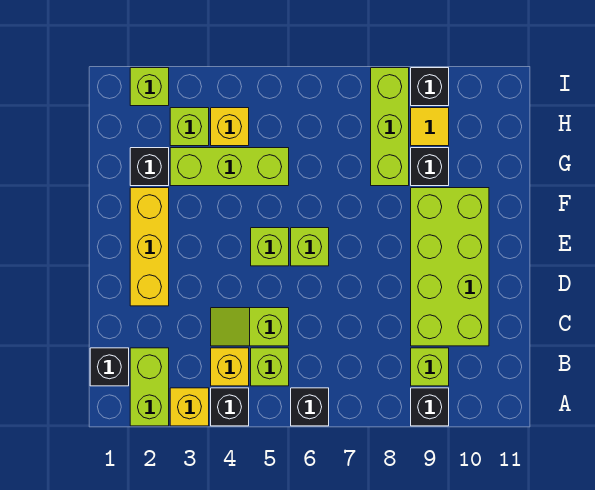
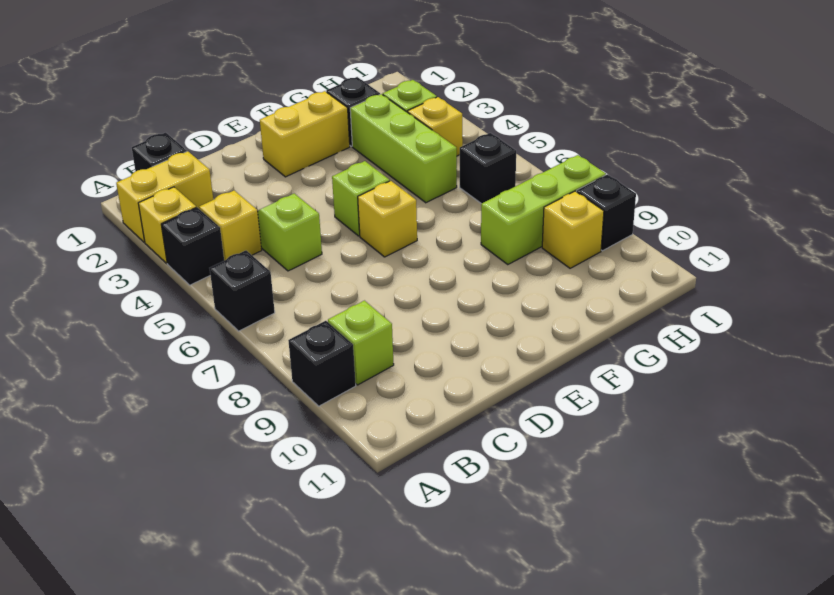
lime 1x2 brick [130,348,169,426] -> yellow 1x2 brick [116,151,213,242]
lime 1x1 brick [251,348,289,386] -> none
lime 2x4 brick [411,188,489,346] -> none
yellow 1x3 brick [130,188,169,306] -> yellow 1x2 brick [260,91,350,177]
lime 1x1 brick [291,228,329,266] -> yellow 1x1 brick [358,181,417,257]
black 1x1 brick [411,148,449,186] -> black 1x1 brick moved to [460,133,516,204]
yellow 1x1 tile [411,108,449,146] -> yellow 1x1 brick [542,191,604,268]
lime 1x1 brick [130,68,169,106] -> none

